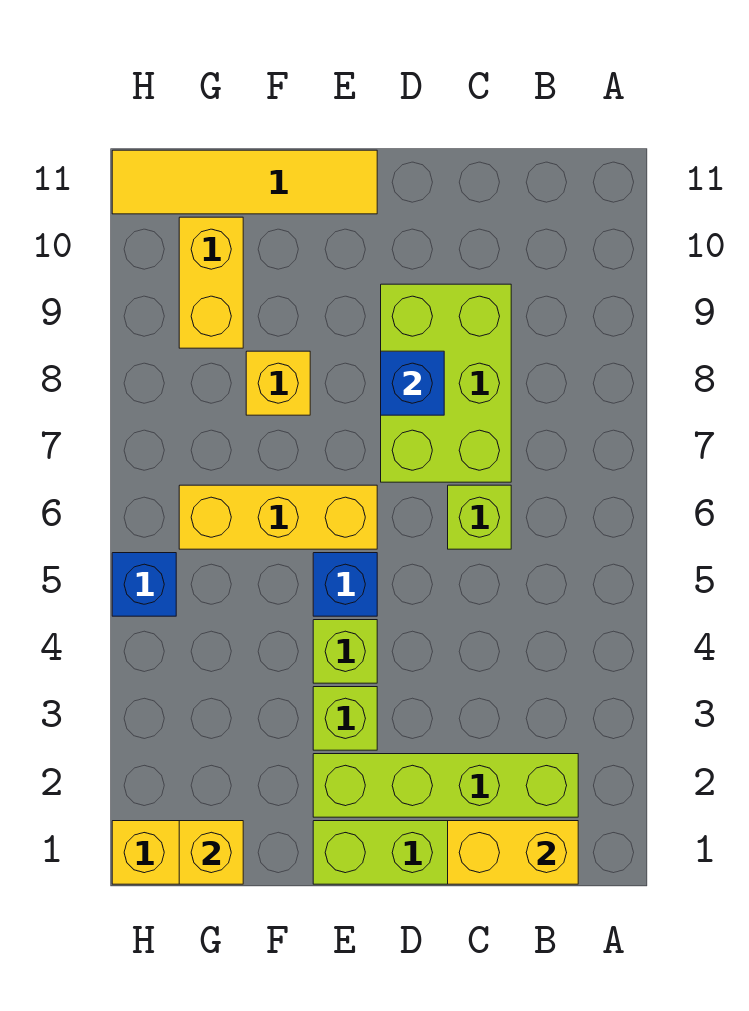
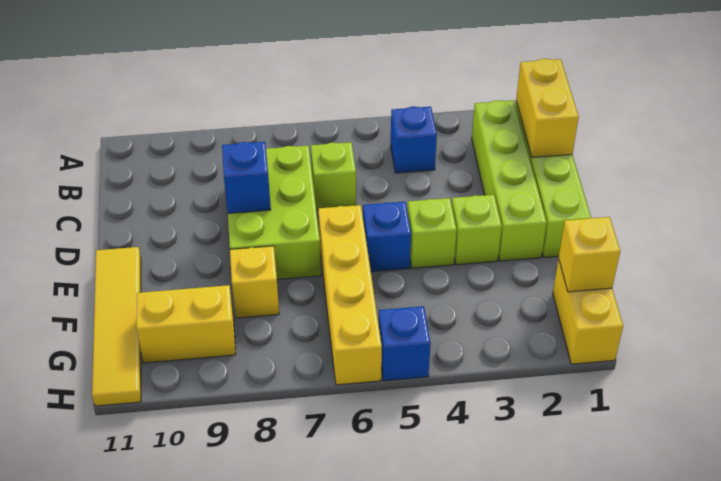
none -> blue 1x1 brick [391,107,437,173]
lime 2x3 brick [381,284,511,482] -> lime 2x3 brick turned to [228,146,321,279]
yellow 1x3 brick [179,485,377,549] -> yellow 1x4 brick [318,205,382,385]

